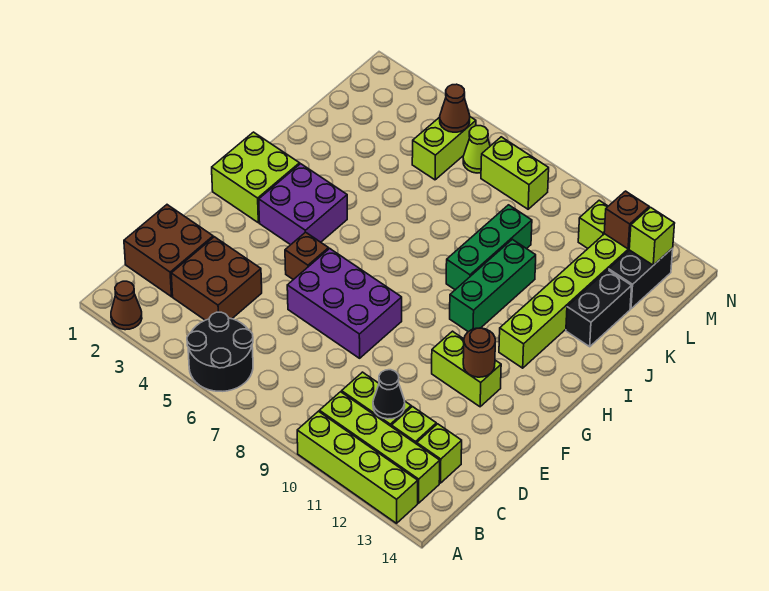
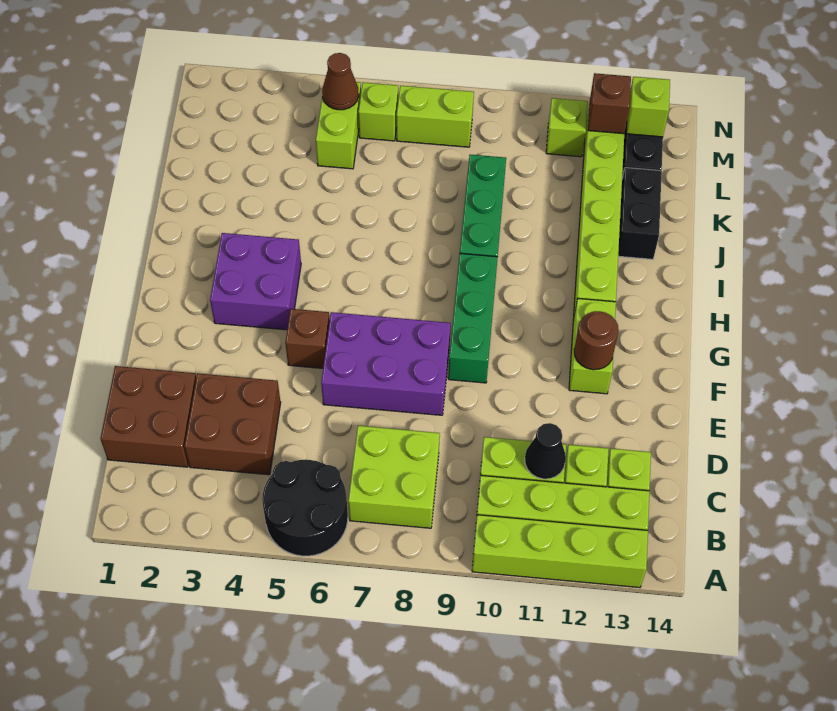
brown 1x1 cone [111,281,142,330] -> none
lime 1x2 brick [432,331,501,407] -> lime 1x2 brick turned to [569,298,616,394]
lime 2x2 brick [212,132,300,223] -> lime 2x2 brick moved to [348,426,440,528]
green 1x3 brick [450,239,536,332] -> green 1x3 brick moved to [448,253,498,383]
lime 1x1 cone [463,126,490,173] -> lime 1x1 brick [358,82,398,141]

